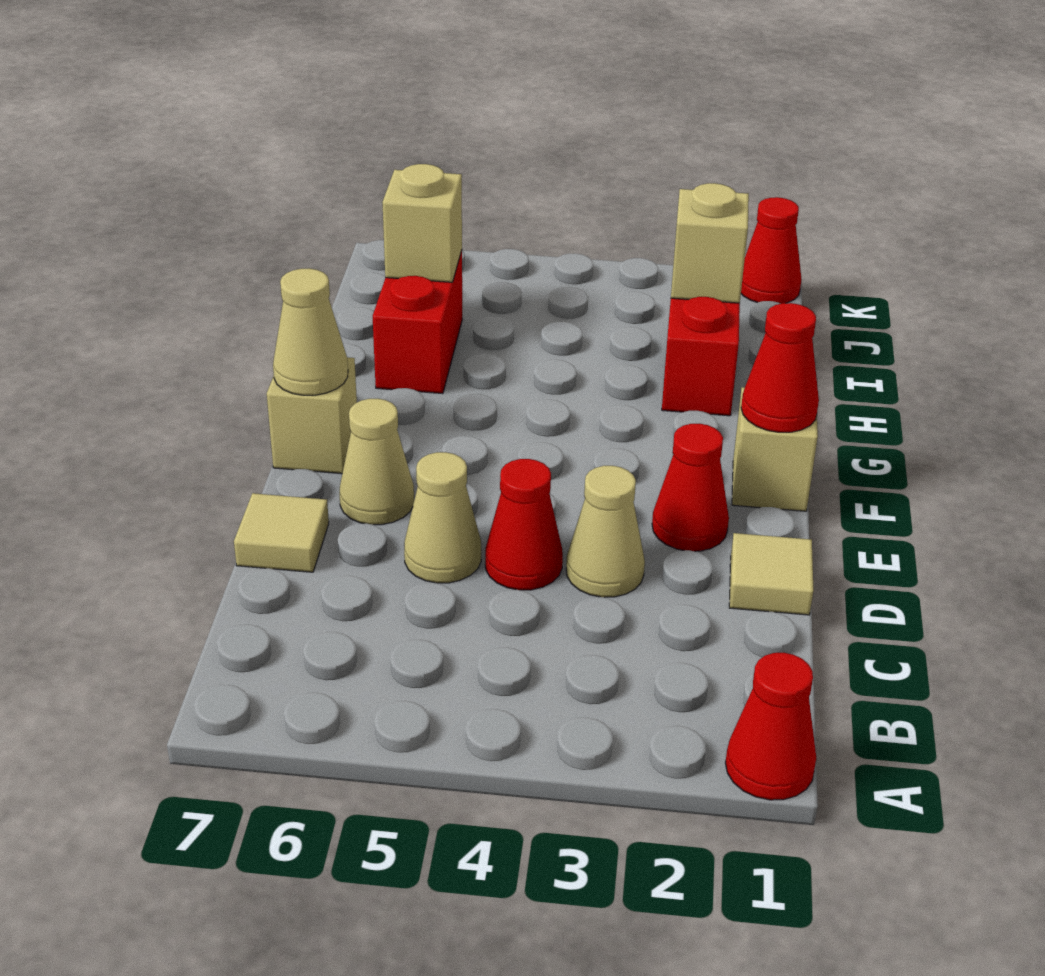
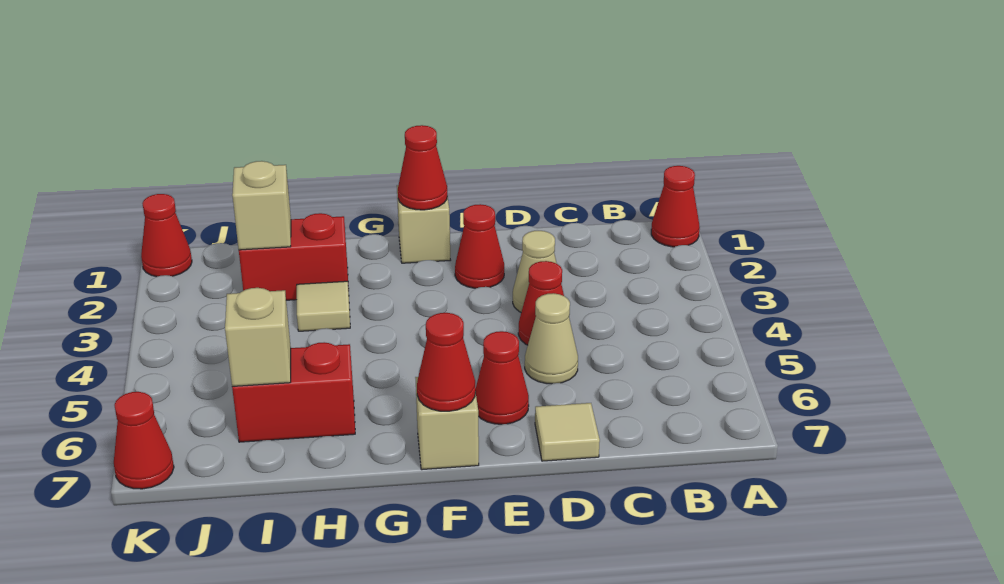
tan 1x1 tile [729,533,813,615] -> tan 1x1 tile moved to [297,281,350,331]
tan 1x1 cone [339,399,414,525] -> red 1x1 cone [476,331,529,424]
tan 1x1 cone [273,268,348,395] -> red 1x1 cone [417,313,476,411]
none -> red 1x1 cone [114,392,174,489]

